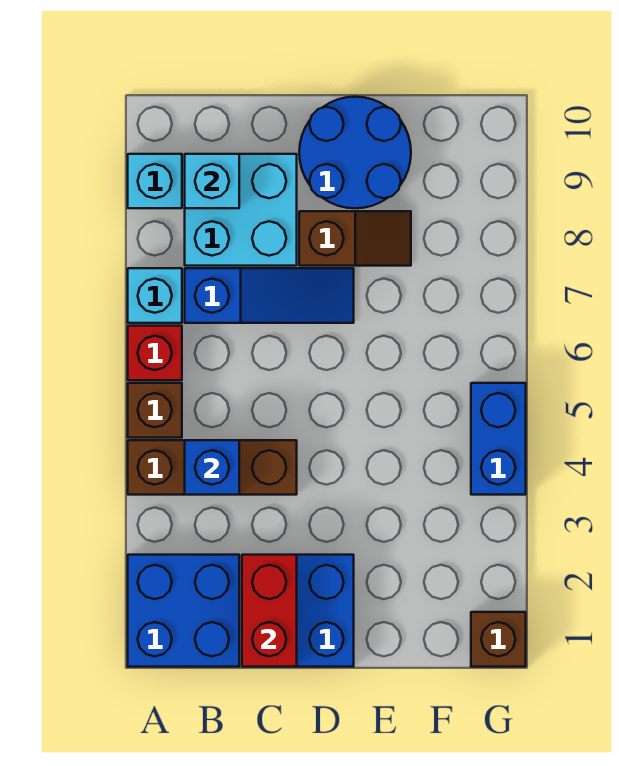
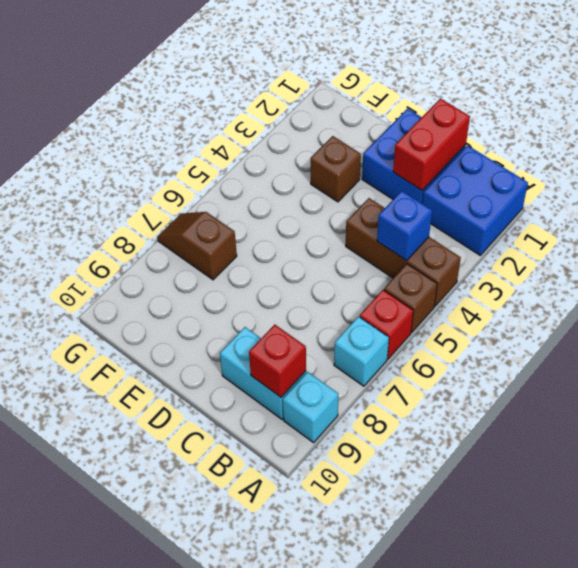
blue 1x3 slope [185,268,354,323] -> none
cyan 2x2 brick [185,154,297,266] -> cyan 1x2 brick [220,327,306,419]
cyan 1x1 brick [185,154,239,208] -> red 1x1 brick [249,325,306,397]
brown 1x2 slope [299,211,411,266] -> brown 1x2 slope moved to [157,212,237,280]
blue 2x2 round brick [299,97,411,208] -> none
brown 1x1 brick [471,612,526,667] -> brown 1x1 brick moved to [311,136,361,202]
blue 1x2 brick [471,383,526,495] -> none

